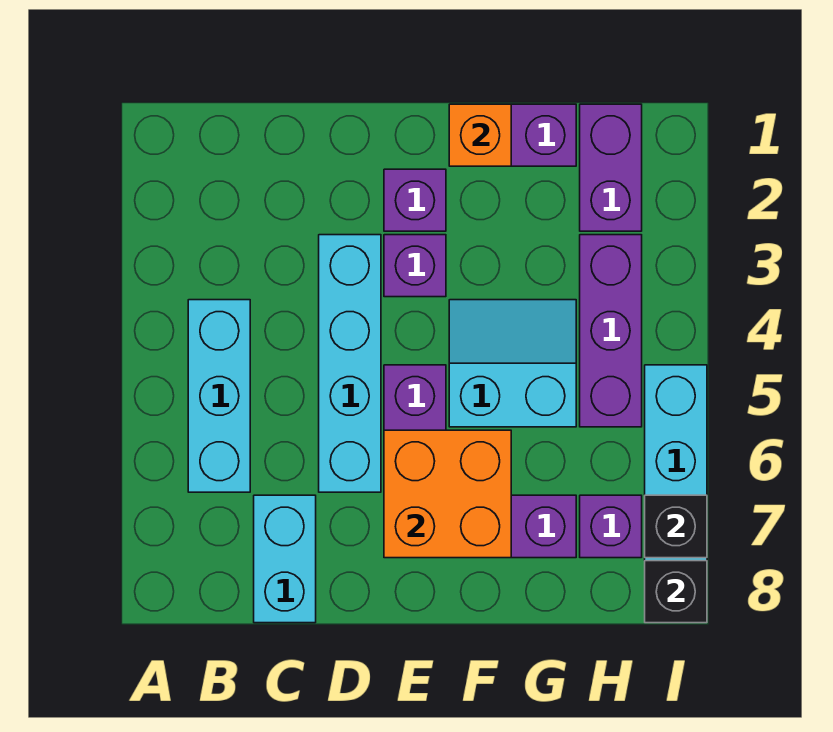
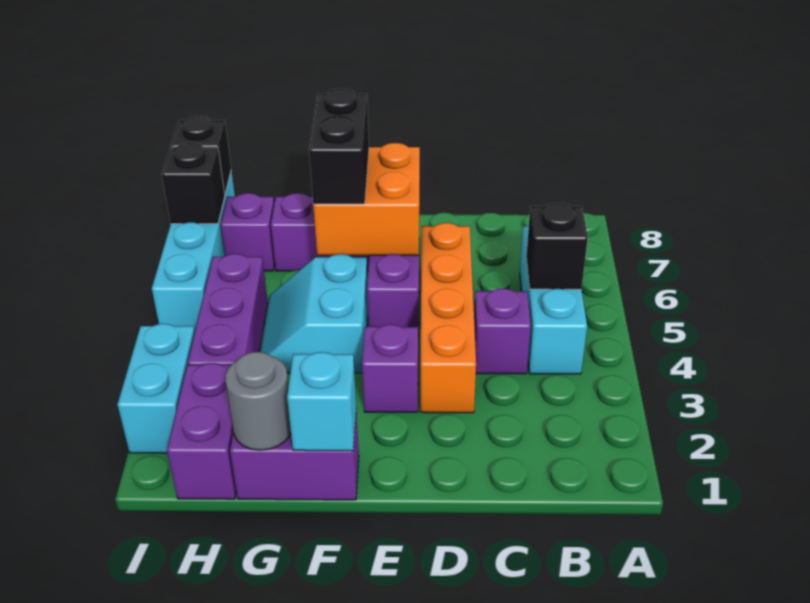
none -> black 1x1 brick [526,203,588,289]
cyan 1x2 brick [254,495,316,623] -> cyan 1x2 brick moved to [117,324,195,453]
cyan 1x4 brick [319,235,381,492] -> orange 1x4 brick [421,223,476,413]
purple 1x1 brick [384,169,446,231] -> purple 1x1 brick moved to [474,289,531,374]
orange 1x1 brick [449,104,511,166] -> cyan 1x1 brick [287,352,356,451]
cyan 2x2 slope [449,300,576,427] -> cyan 2x2 slope turned to [260,254,368,373]
none -> black 1x2 brick [309,89,369,204]
none -> grey 1x1 round brick [225,352,291,450]

